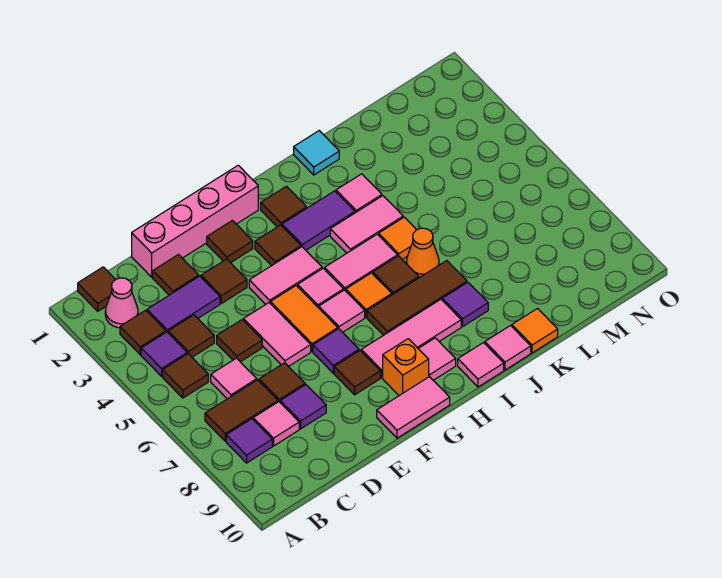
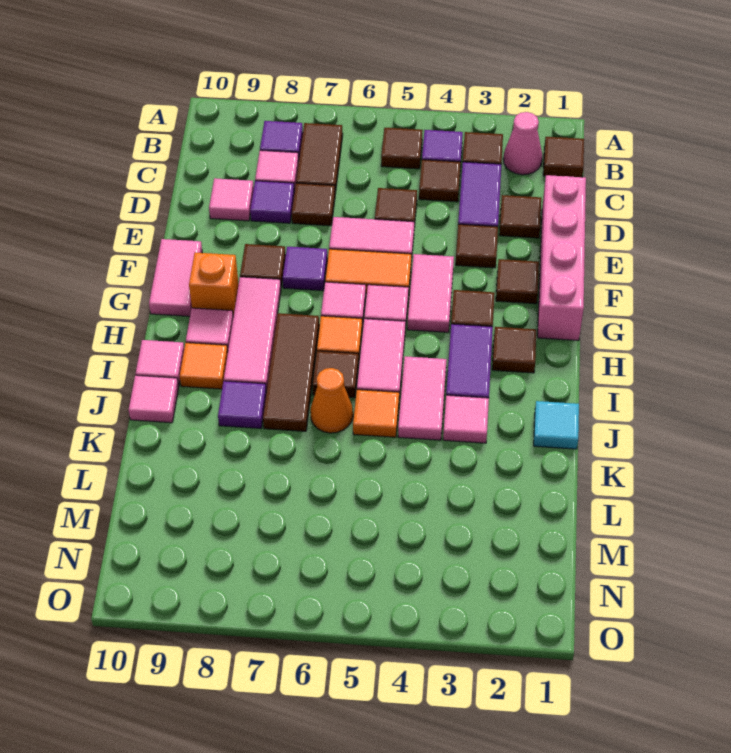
pink 1x1 tile [211,358,257,399] -> pink 1x1 tile moved to [209,178,254,221]
orange 1x1 tile [512,309,558,353] -> orange 1x1 tile moved to [180,343,228,389]

